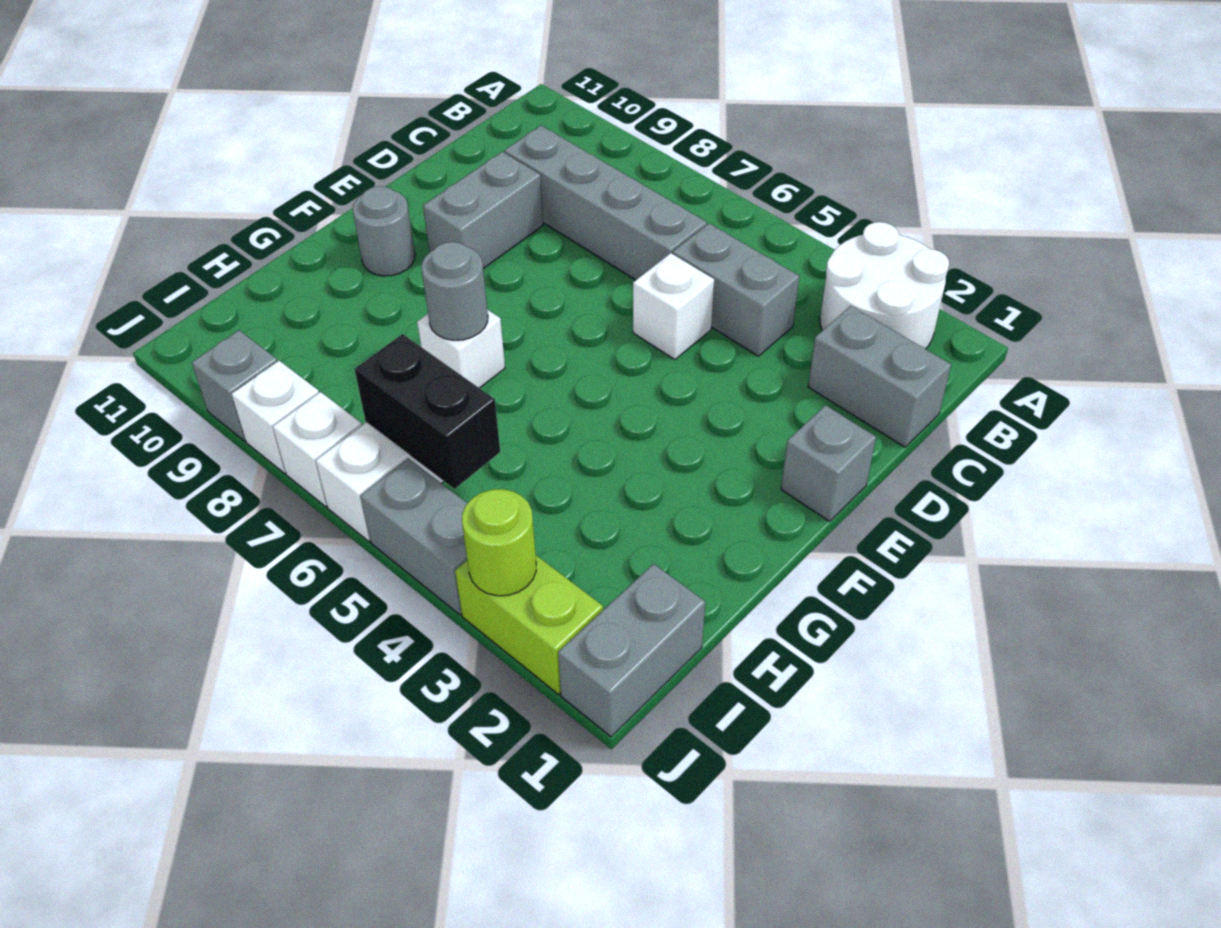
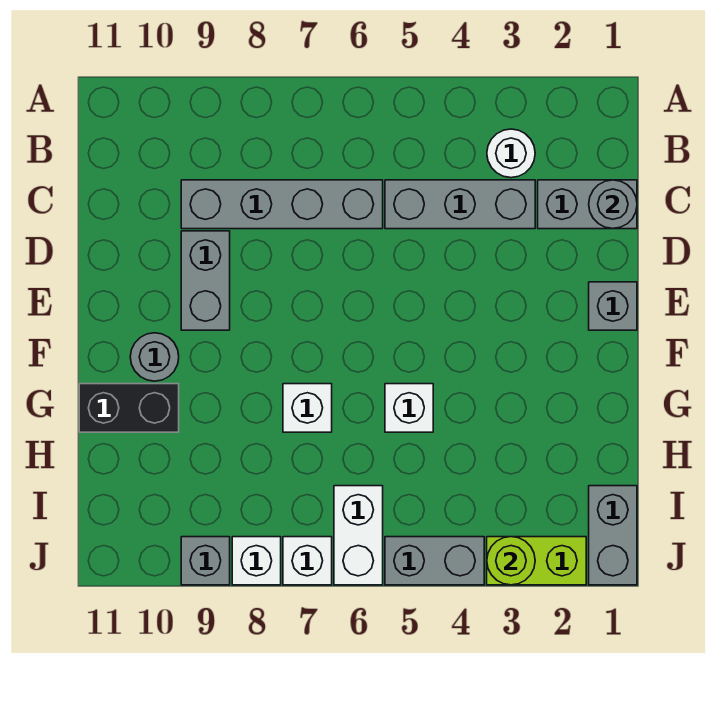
white 2x2 round brick [820,222,949,349] -> white 1x1 round brick [487,129,535,178]
grey 1x2 brick [673,223,799,356] -> grey 1x3 brick [385,180,535,229]
white 1x1 brick [633,253,714,360] -> white 1x1 brick moved to [385,384,433,432]
grey 1x1 round brick [422,242,488,340] -> grey 1x1 round brick moved to [589,180,637,229]
black 1x2 brick [355,334,500,489] -> black 1x2 brick moved to [79,384,179,432]

